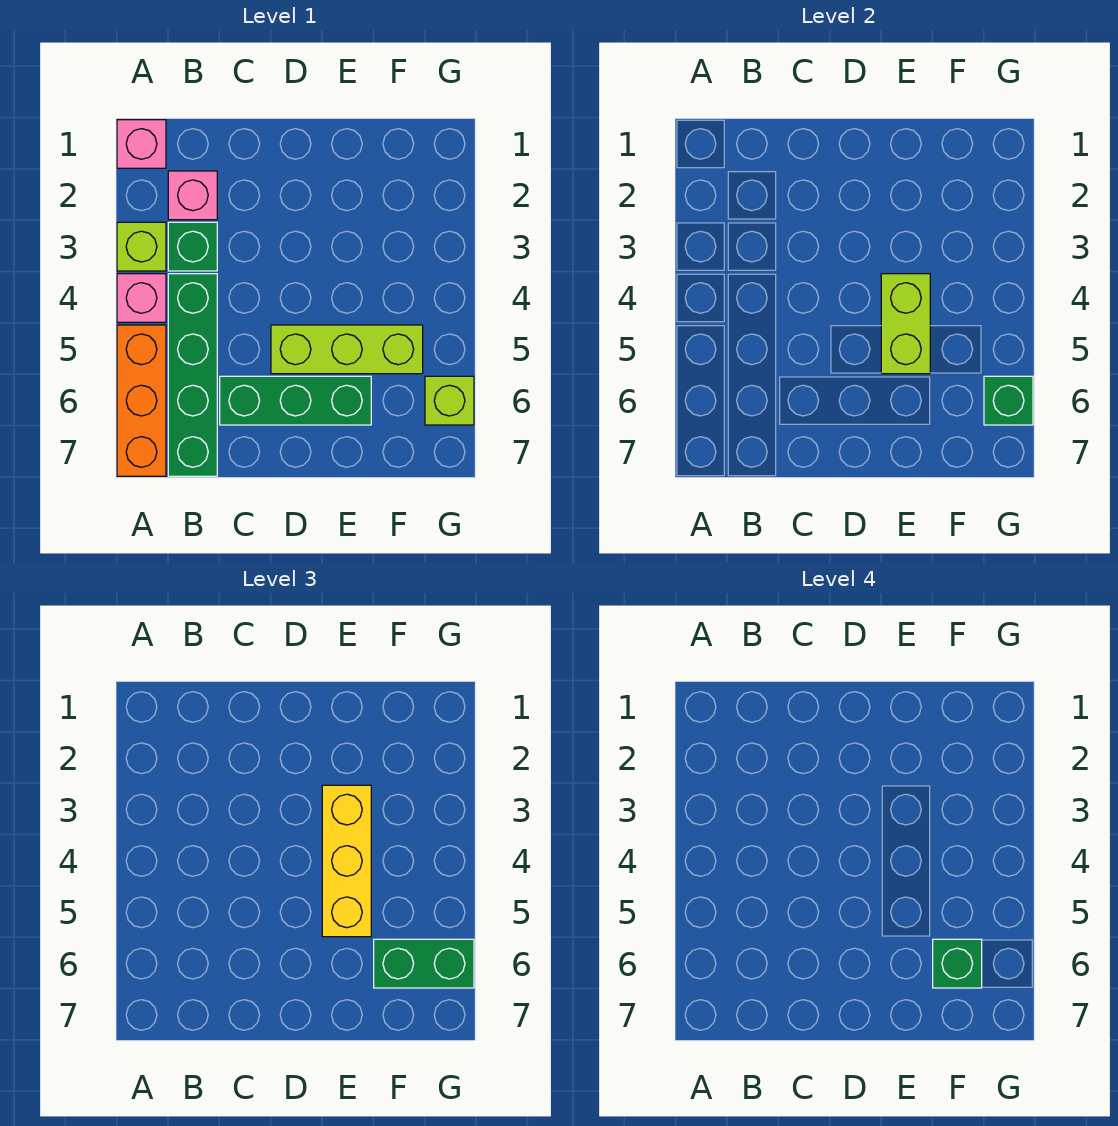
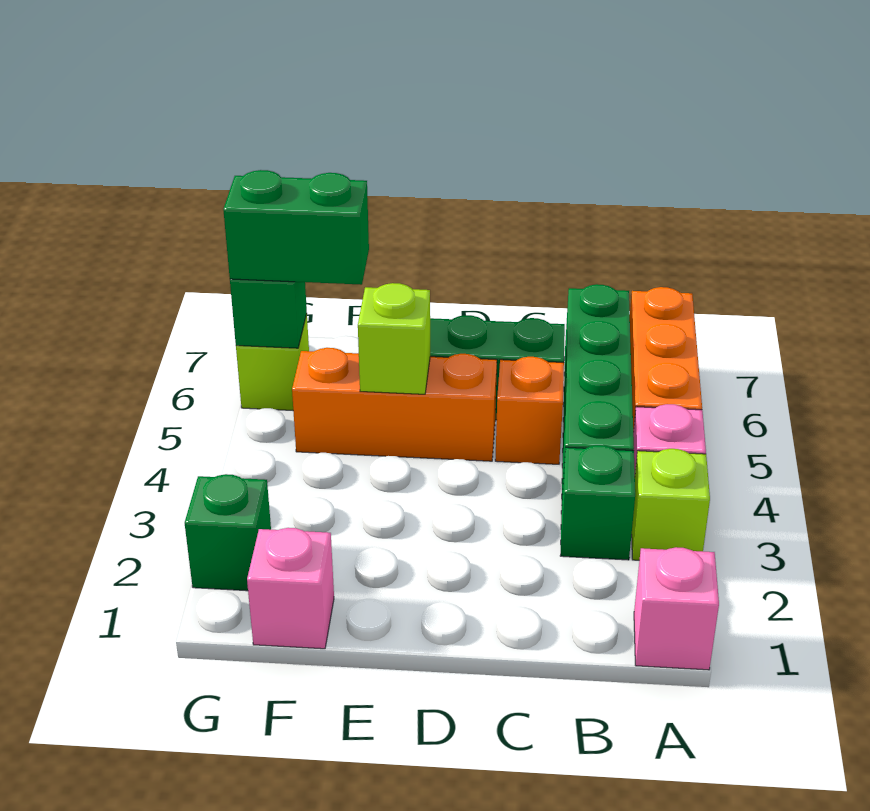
pink 1x1 brick [168,171,217,220] -> pink 1x1 brick moved to [247,528,334,649]
none -> orange 1x1 brick [495,357,564,464]
lime 1x3 brick [271,325,423,374] -> orange 1x3 brick [292,348,497,461]
yellow 1x3 brick [322,785,371,937] -> none
lime 1x2 brick [881,274,930,374] -> lime 1x1 brick [358,283,430,394]
green 1x1 brick [933,939,982,988] -> green 1x1 brick moved to [185,474,271,591]

